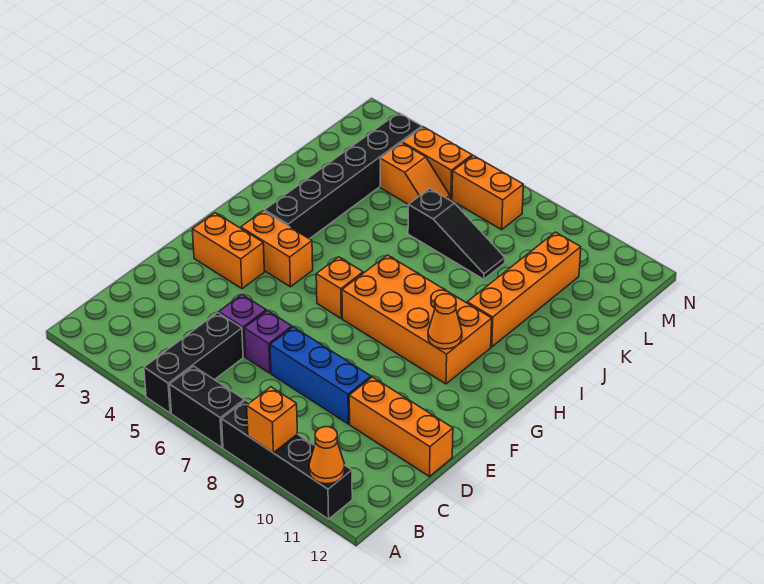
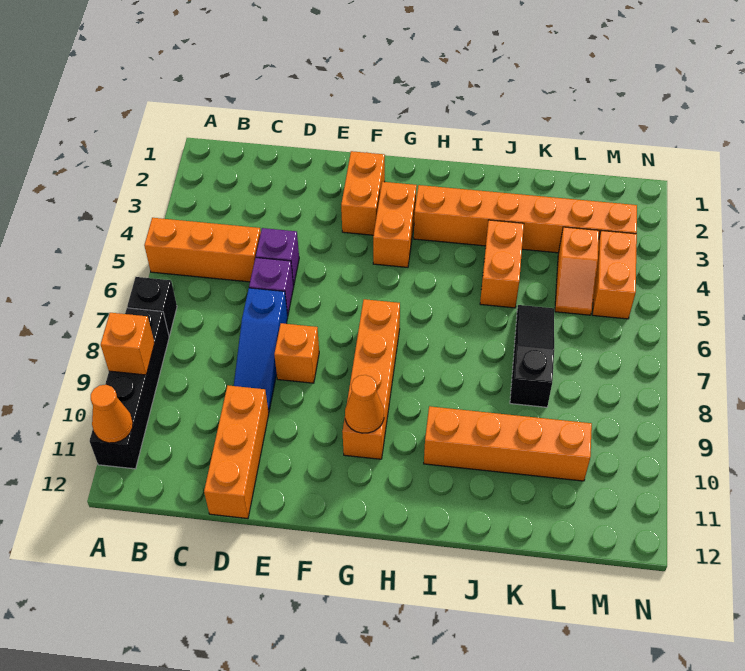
black 1x3 brick [144,312,243,413] -> orange 1x3 brick [144,218,261,282]
black 1x2 brick [170,366,244,448] -> black 1x1 brick [127,277,177,336]
blue 1x3 brick [270,327,371,424] -> blue 1x3 slope [234,288,288,412]
orange 1x1 brick [316,257,363,318] -> orange 1x1 brick moved to [274,323,319,383]
orange 2x4 brick [342,255,492,384] -> orange 1x4 brick [342,299,400,459]
black 1x6 brick [264,113,422,239] -> orange 1x6 brick [414,185,637,253]
black 1x3 slope [408,189,505,279] -> black 1x3 slope turned to [510,305,554,407]
orange 1x2 brick [452,156,523,230] -> orange 1x2 brick moved to [480,220,524,308]

